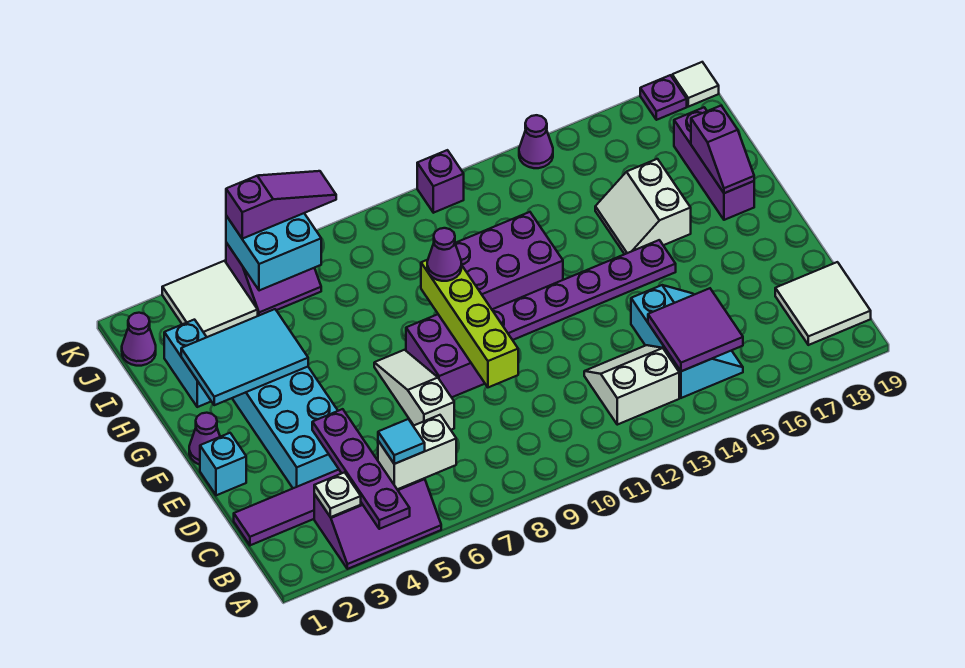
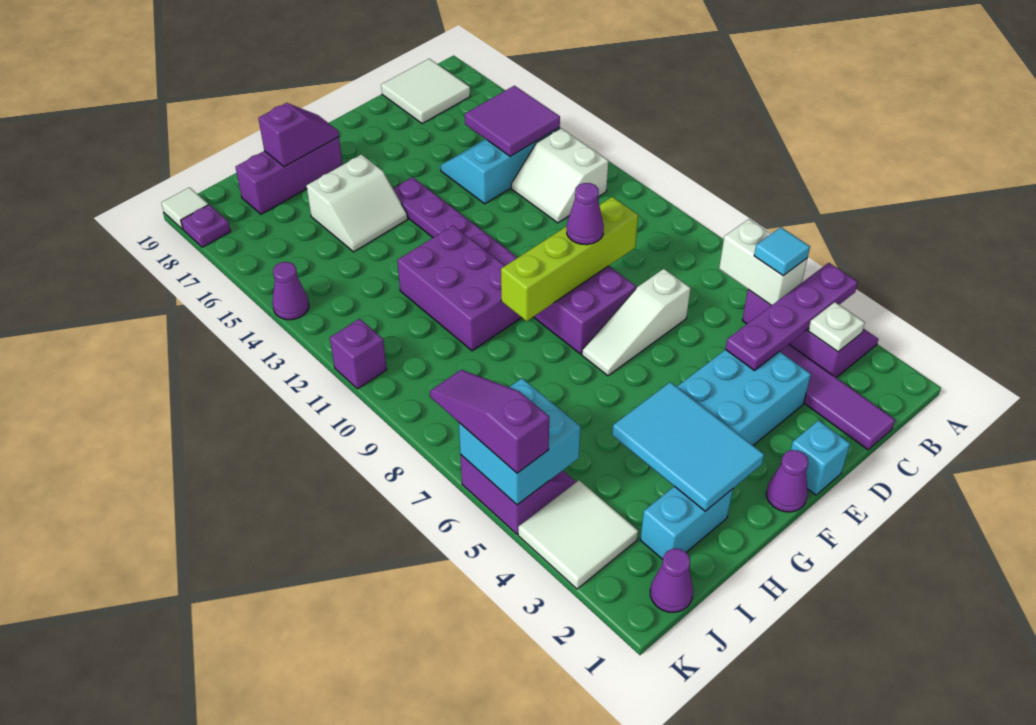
purple 1x1 cone [427,228,461,281] -> purple 1x1 cone moved to [567,183,604,245]

